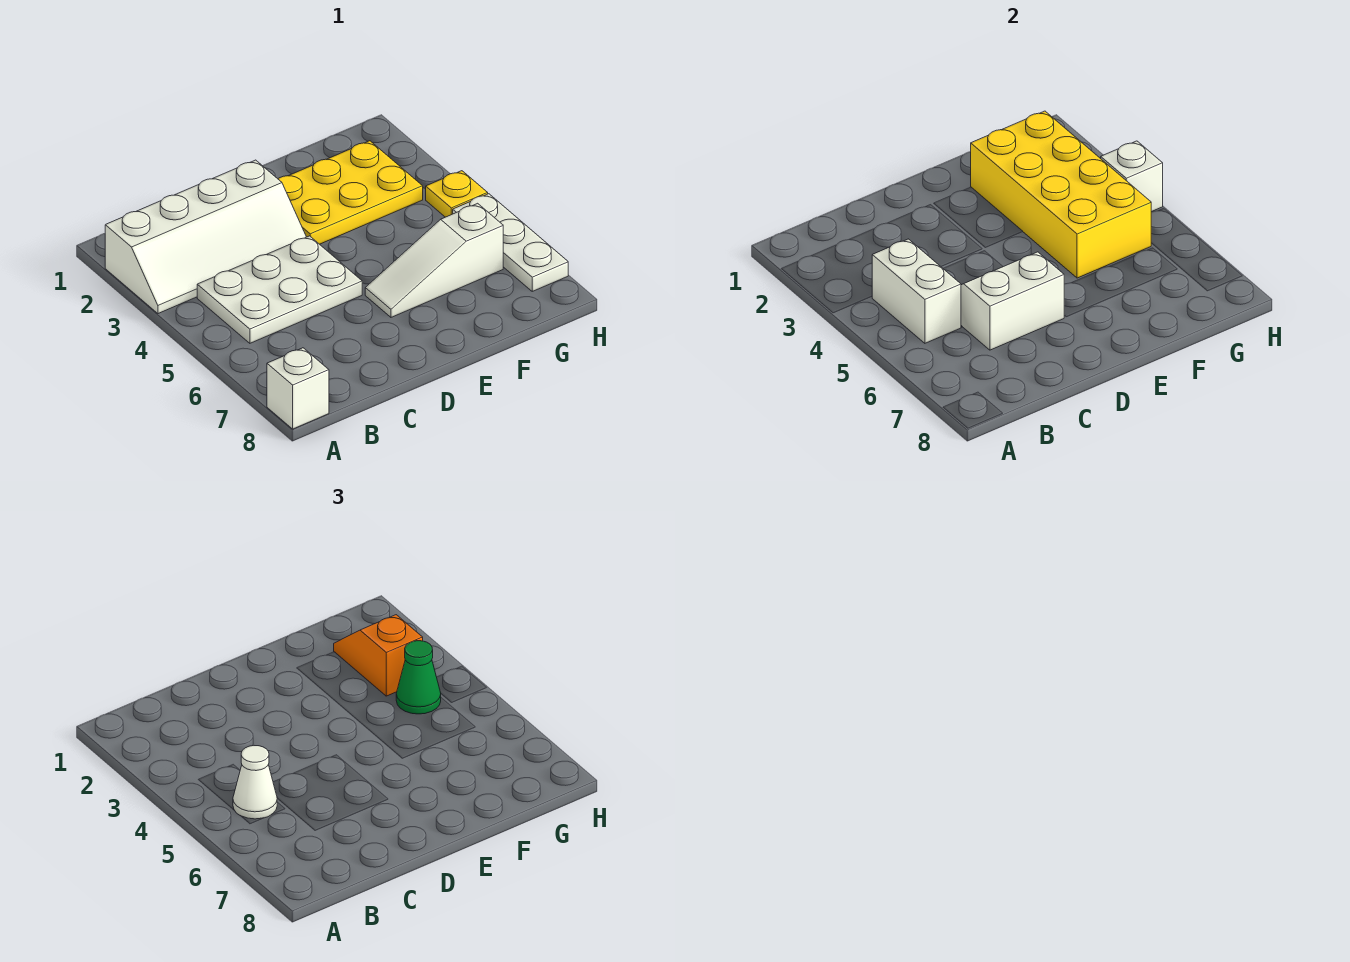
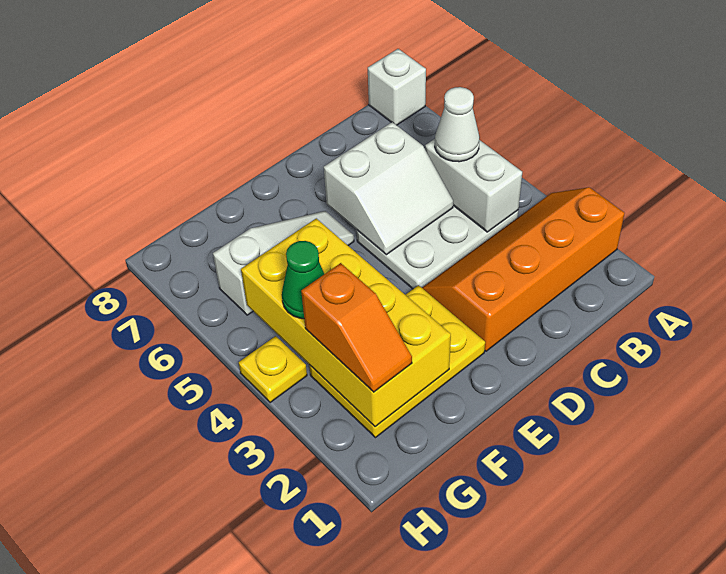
white 2x4 slope [105,160,306,314] -> orange 2x4 slope [422,187,625,351]
white 1x1 brick [1101,141,1163,212] -> none
white 1x3 plate [453,194,568,291] -> none

